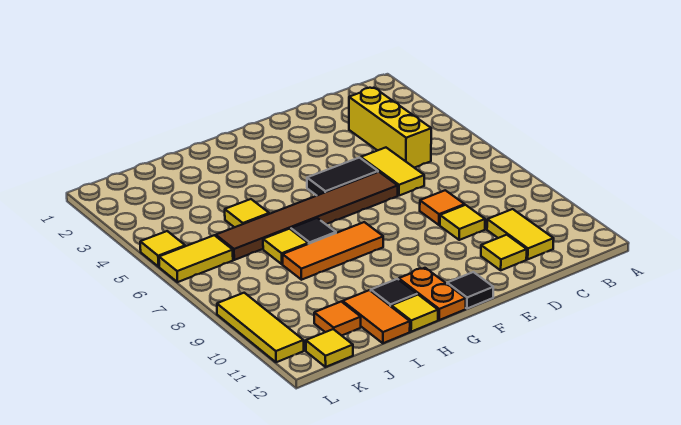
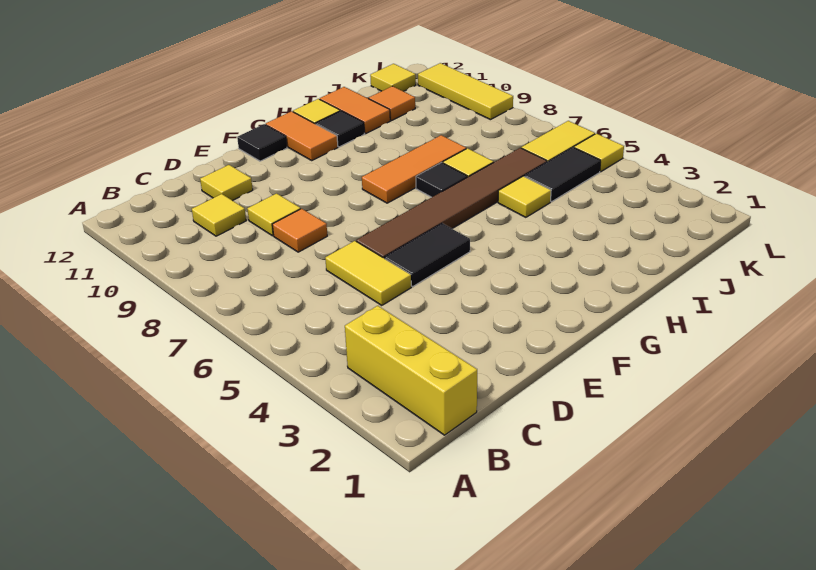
yellow 1x3 brick [349,88,431,168] -> yellow 1x3 brick moved to [345,306,477,435]
yellow 1x2 tile [487,209,554,259] -> yellow 1x1 tile [192,194,246,236]
orange 1x2 plate [399,268,466,320] -> orange 1x2 tile [266,111,338,160]
none -> black 1x2 tile [524,147,601,202]

